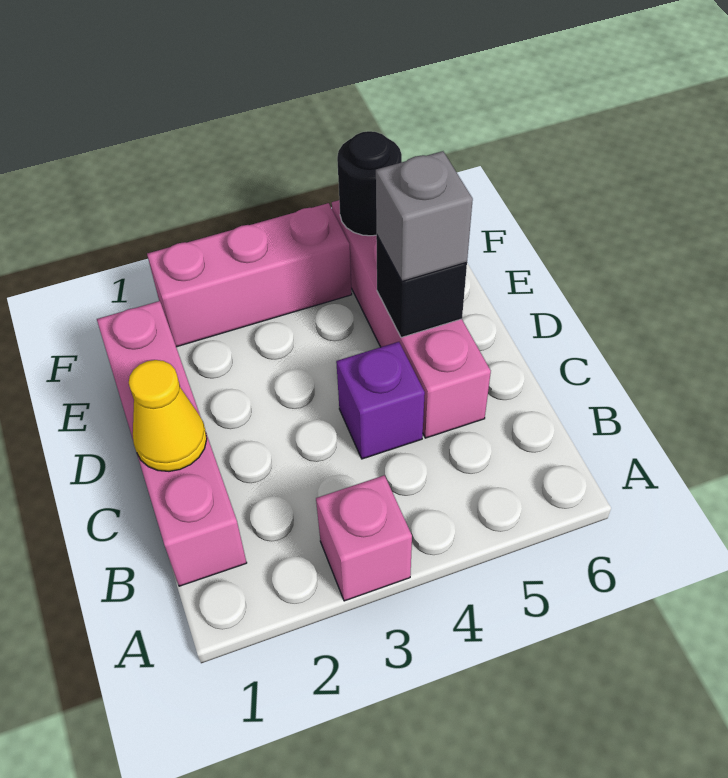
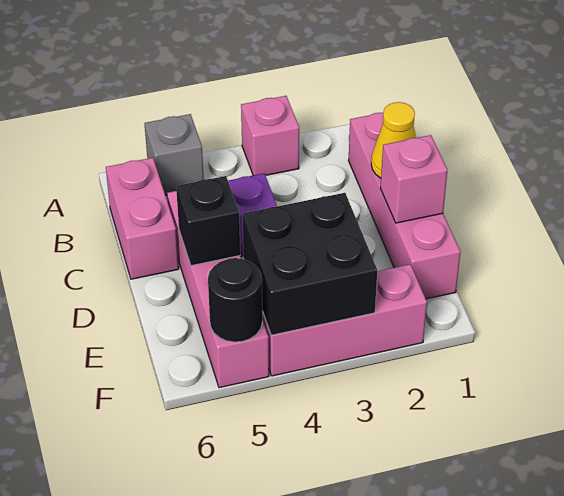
none -> pink 1x2 brick [106,158,179,279]
none -> pink 1x1 brick [380,135,447,223]
grey 1x1 brick [376,151,473,282] -> grey 1x1 brick moved to [145,114,204,195]
none -> black 2x2 brick [242,193,377,335]

